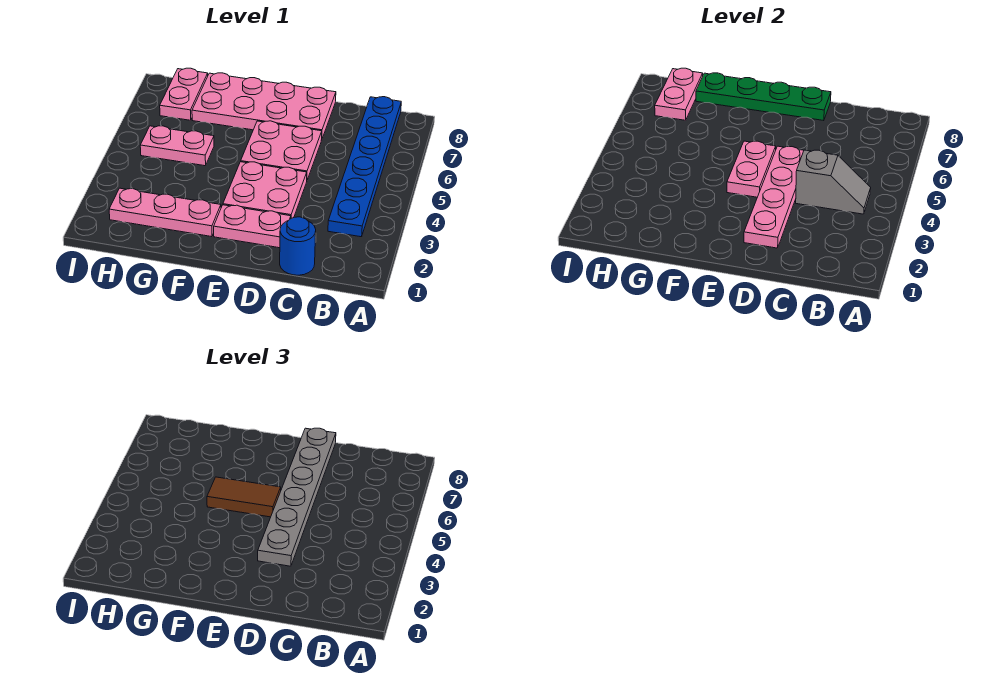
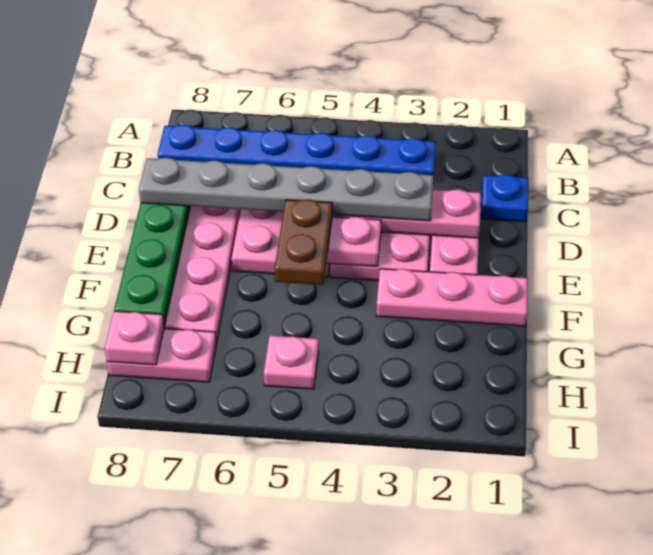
grey 1x2 slope [796,150,871,214] -> none
blue 1x1 round brick [280,217,316,275] -> blue 1x1 plate [481,174,528,222]
brown 1x2 tile [207,477,281,517] -> brown 1x2 plate [275,199,332,285]
pink 1x3 plate [109,188,221,237] -> pink 1x3 plate turned to [376,269,528,326]
pink 1x2 plate [140,126,214,166] -> pink 1x1 plate [264,336,319,389]
pink 1x2 plate [655,68,703,120] -> pink 1x1 plate [105,311,164,365]

